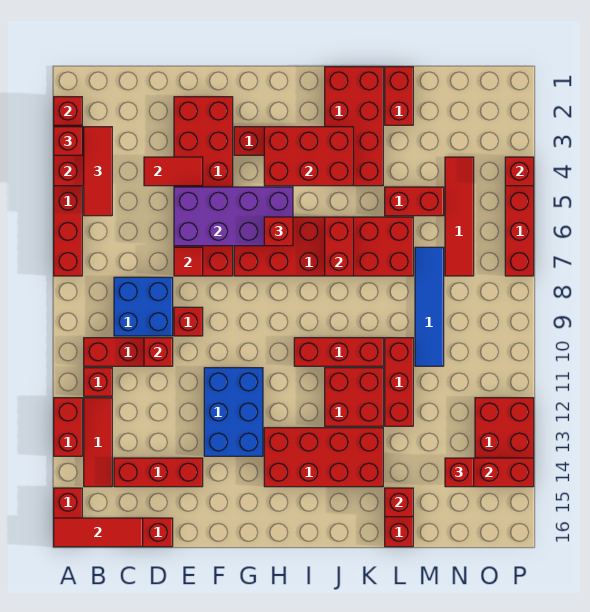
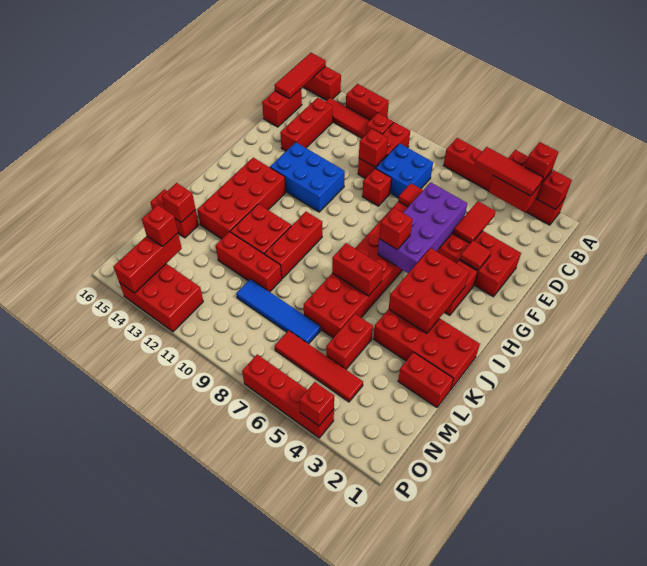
none -> red 1x1 tile [460,241,491,270]

